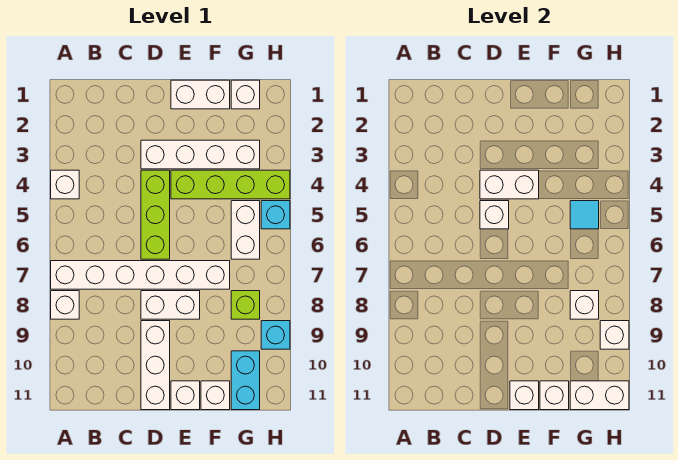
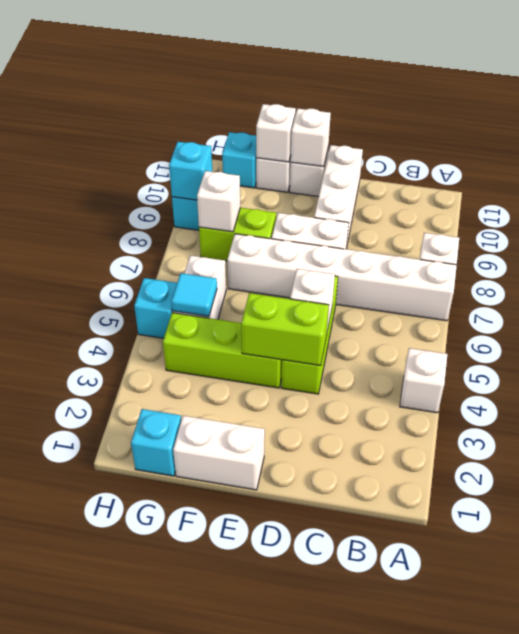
white 1x4 brick [141,140,260,169] -> none
white 1x2 brick [480,170,539,199] -> lime 1x2 brick [241,293,329,366]
lime 1x4 brick [171,170,290,199] -> lime 1x3 brick [163,313,282,388]
white 1x1 brick [231,80,260,109] -> cyan 1x1 brick [131,409,181,476]
lime 1x1 brick [231,291,260,319] -> lime 1x2 brick [199,208,276,261]
cyan 1x2 brick [231,351,260,410] -> cyan 1x1 brick [222,132,256,188]
white 1x2 brick [570,381,629,410] -> none
white 1x1 brick [600,321,629,349] -> cyan 1x1 brick [169,142,212,200]

